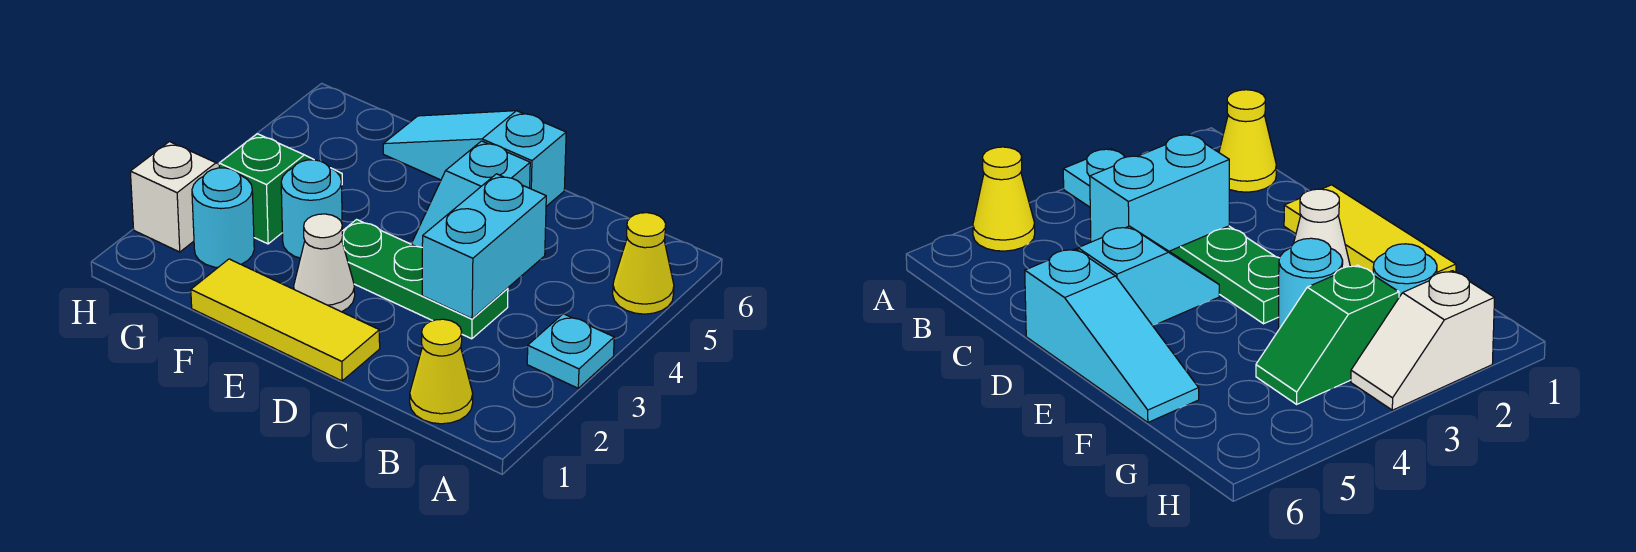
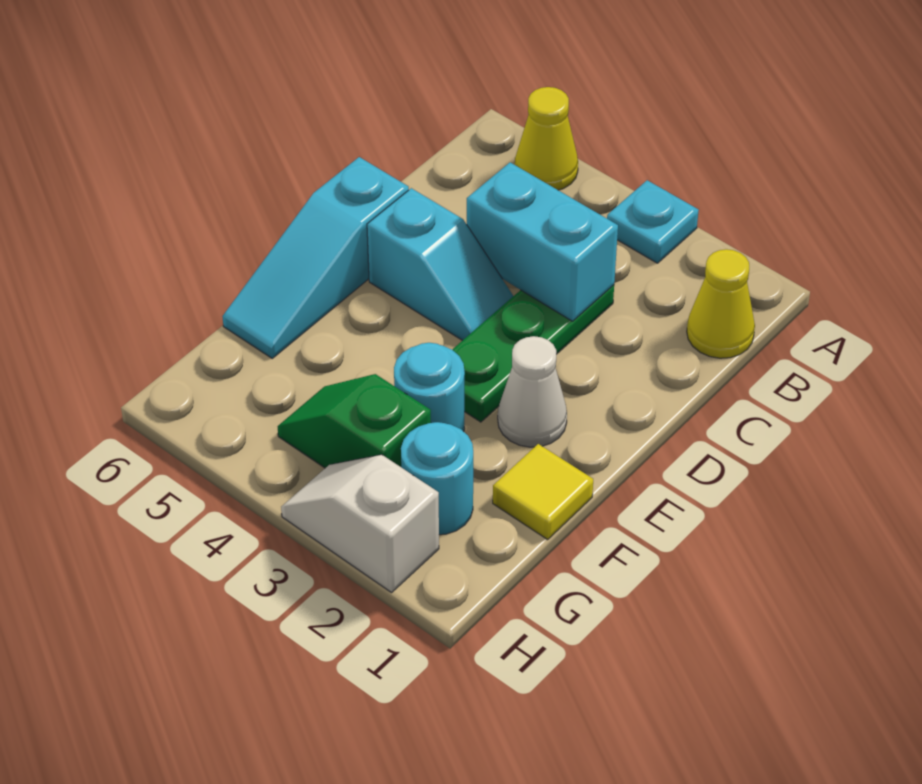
yellow 1x3 tile [191,259,380,381] -> yellow 1x1 tile [493,444,593,539]

